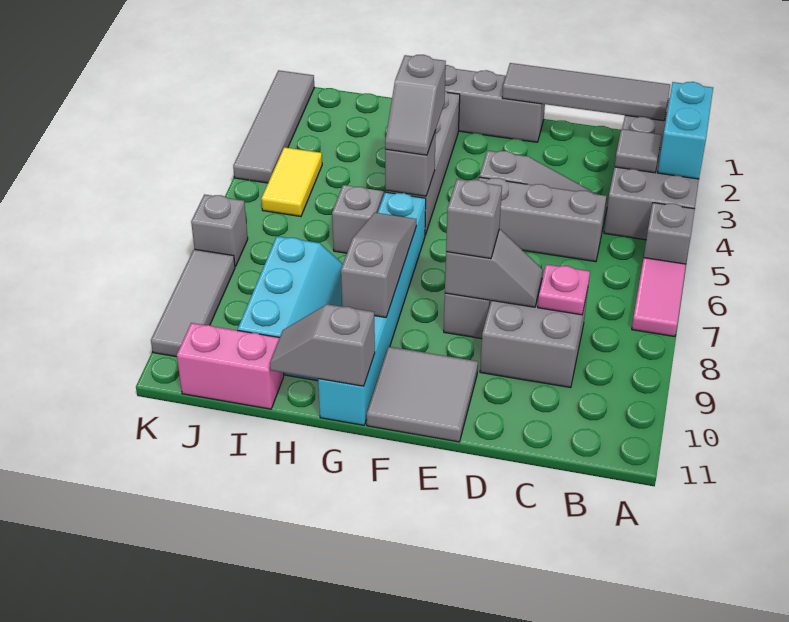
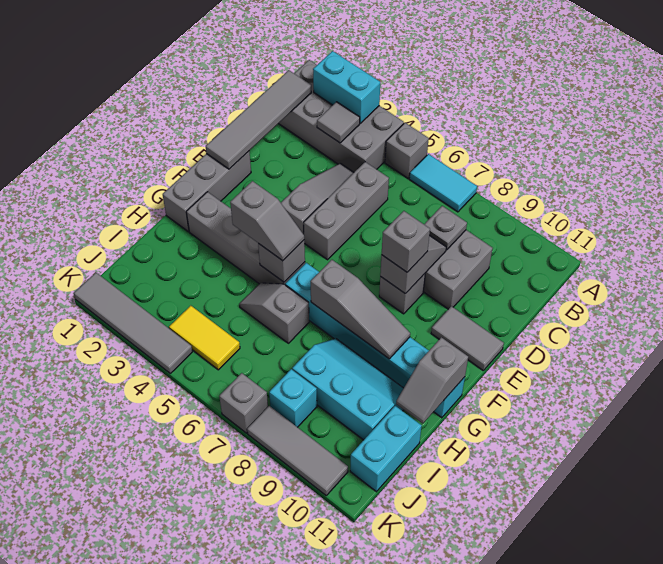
pink 1x2 tile [632,258,686,337] -> cyan 1x2 tile [409,154,477,212]
pink 1x1 plate [538,264,590,315] -> grey 1x1 plate [424,206,467,250]
grey 2x2 tile [367,347,478,442] -> grey 1x2 tile [431,306,504,370]
grey 1x3 slope [341,213,416,318] -> grey 1x3 slope turned to [310,260,410,359]
pink 1x2 brick [177,323,284,409] -> cyan 1x2 brick [350,406,422,492]
none -> cyan 1x1 brick [269,369,317,427]

